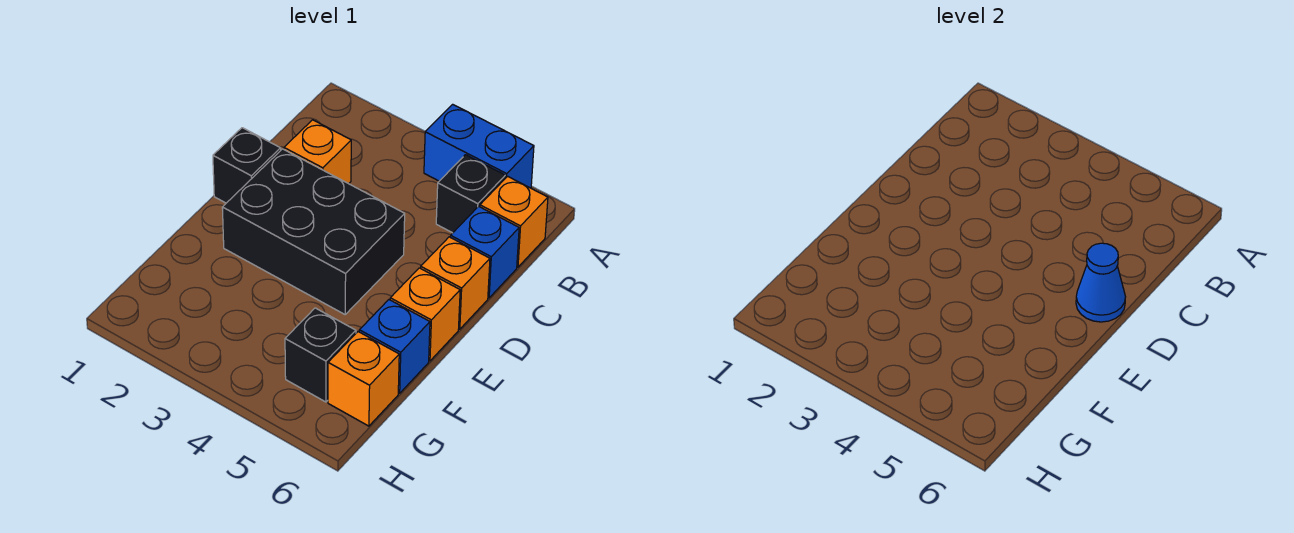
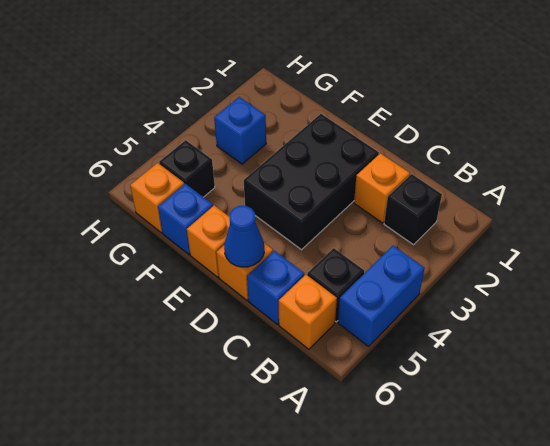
black 1x1 brick [213,128,281,203] -> black 1x1 brick moved to [384,174,442,245]
none -> blue 1x1 brick [214,97,266,164]

